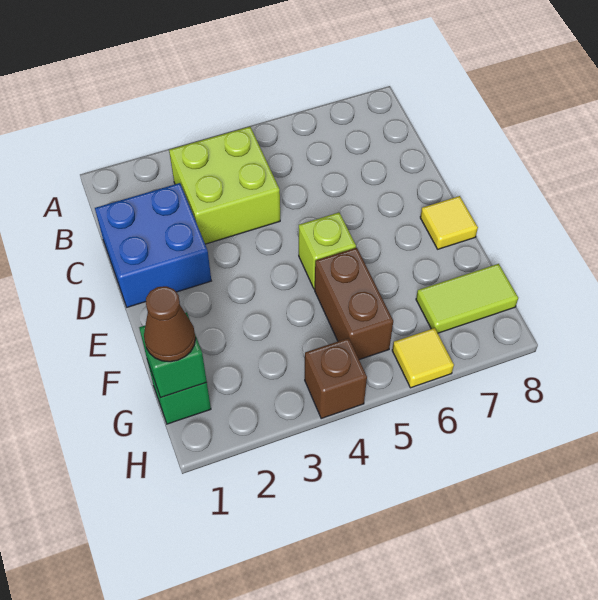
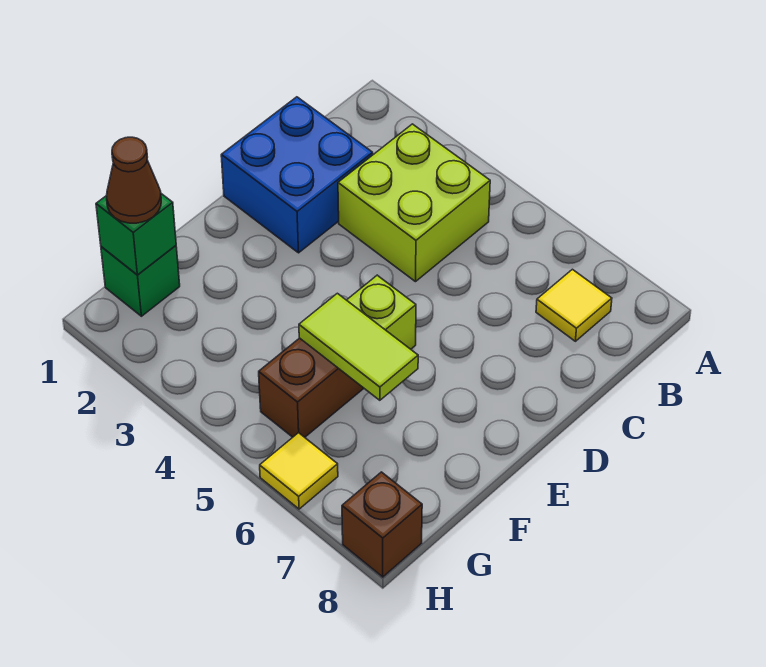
yellow 1x1 tile [420,196,478,249] -> yellow 1x1 tile moved to [536,269,612,341]
lime 1x2 tile [416,264,518,333] -> lime 1x2 tile moved to [299,293,418,400]
brown 1x1 brick [305,338,367,419] -> brown 1x1 brick moved to [342,472,422,577]

